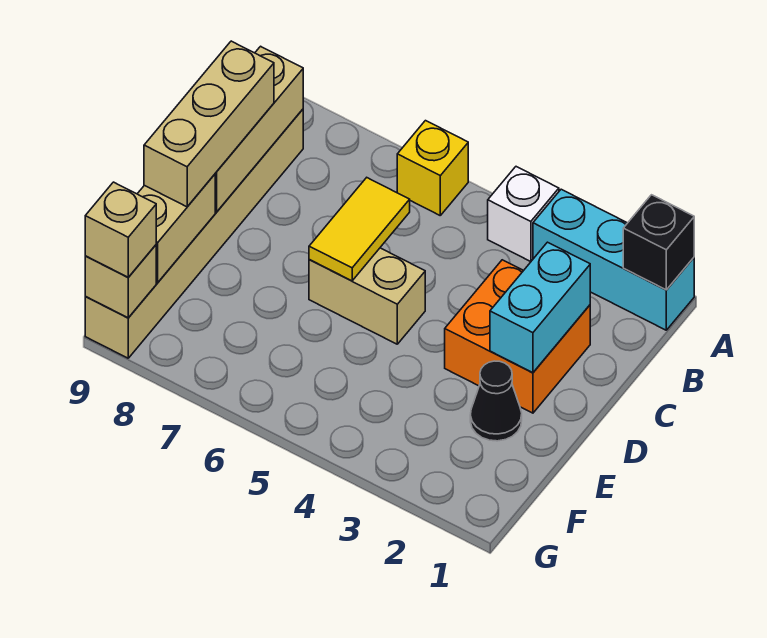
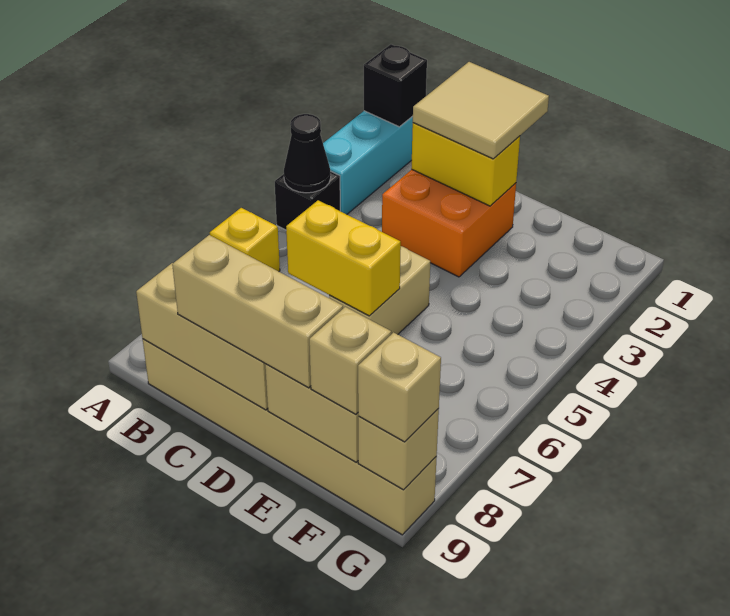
white 1x1 brick [488,167,559,262] -> black 1x1 brick [275,171,340,230]
none -> tan 2x2 tile [412,62,549,159]
cyan 1x2 brick [490,242,590,373] -> yellow 1x2 brick [411,123,520,206]
yellow 1x2 tile [309,178,410,281] -> yellow 1x2 brick [286,200,401,316]
black 1x1 cone [470,361,522,441] -> black 1x1 cone moved to [284,114,331,193]
none -> tan 1x1 brick [309,307,391,414]

